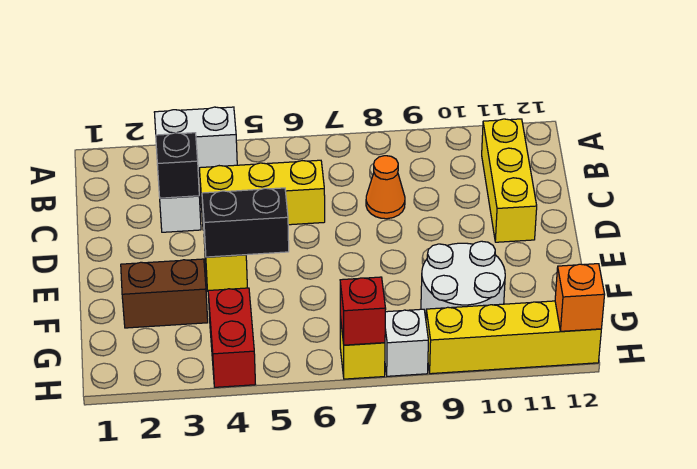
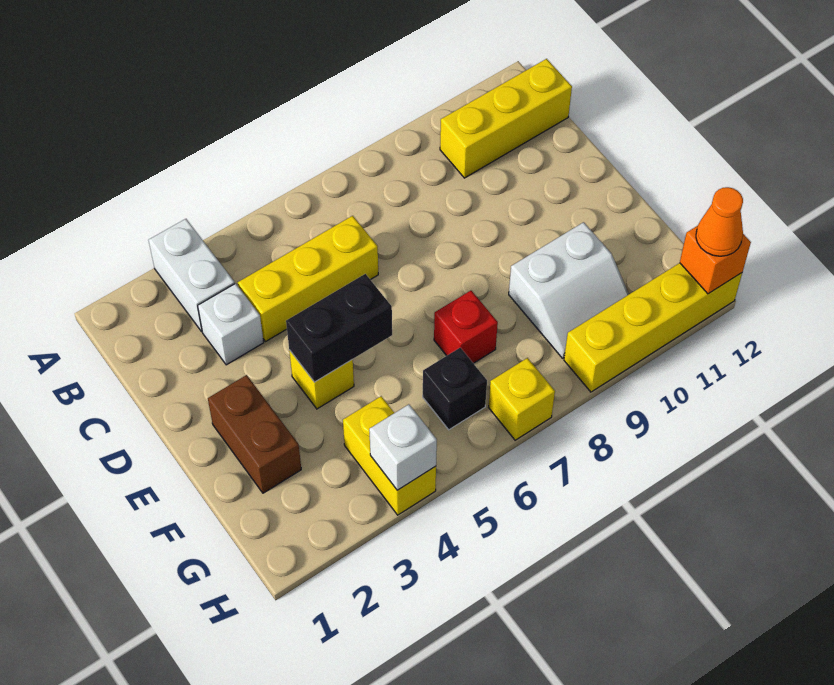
white 1x2 brick [154,107,237,171] -> white 1x2 brick turned to [148,219,235,332]
yellow 1x3 brick [482,119,537,242] -> yellow 1x3 brick turned to [440,59,572,178]
black 1x1 brick [156,133,199,198] -> black 1x1 brick moved to [423,348,487,430]
orange 1x1 cone [366,156,405,219] -> orange 1x1 cone moved to [696,187,743,256]
brown 1x2 brick [121,259,208,328] -> brown 1x2 brick turned to [208,375,301,493]
white 2x2 round brick [421,241,505,318] -> white 2x2 slope [509,222,629,358]
red 1x2 brick [208,288,255,387] -> yellow 1x2 brick [343,396,436,515]
red 1x1 brick [340,277,386,345] -> red 1x1 brick moved to [434,291,498,363]
white 1x1 brick [385,309,428,376] -> white 1x1 brick moved to [369,404,437,490]

